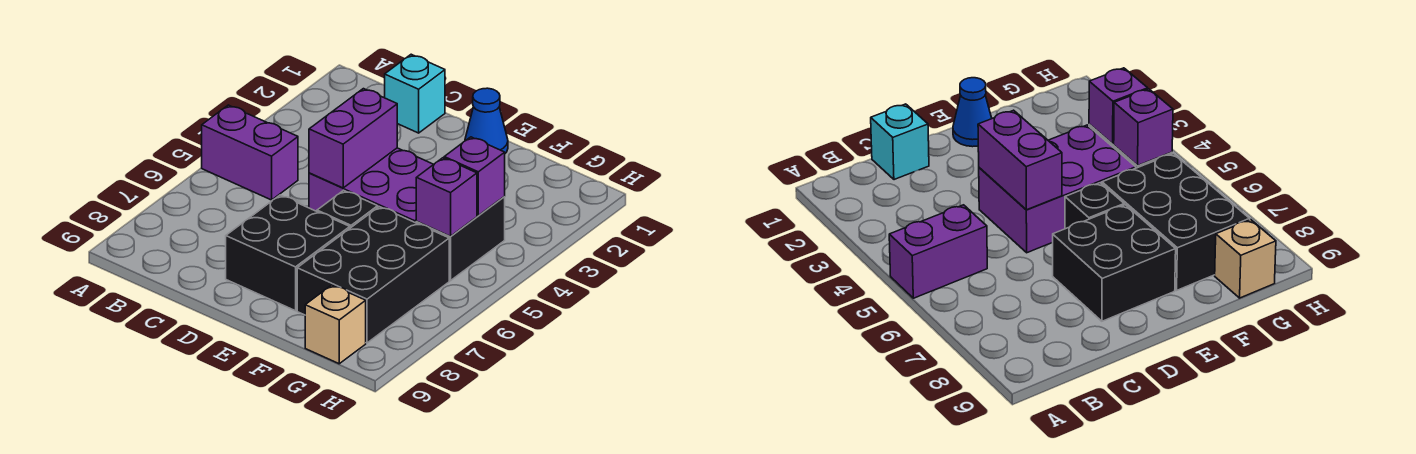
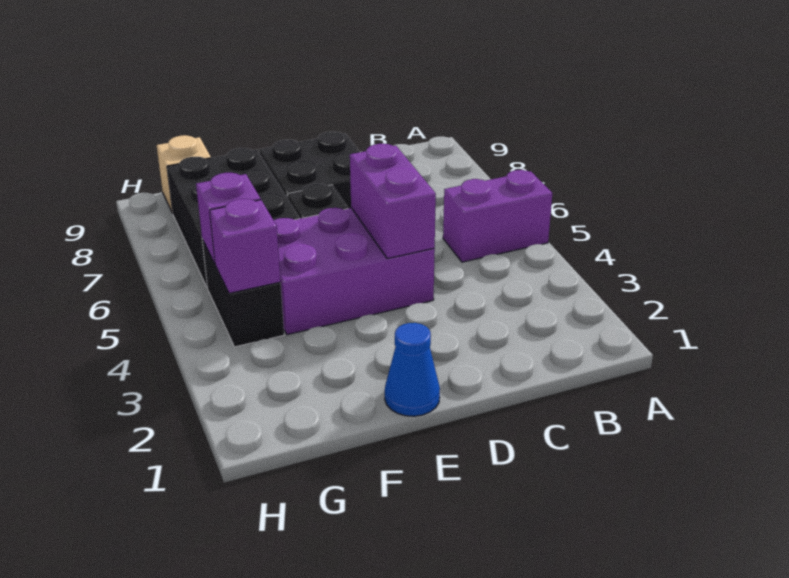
cyan 1x1 brick [385,54,445,133] -> none

